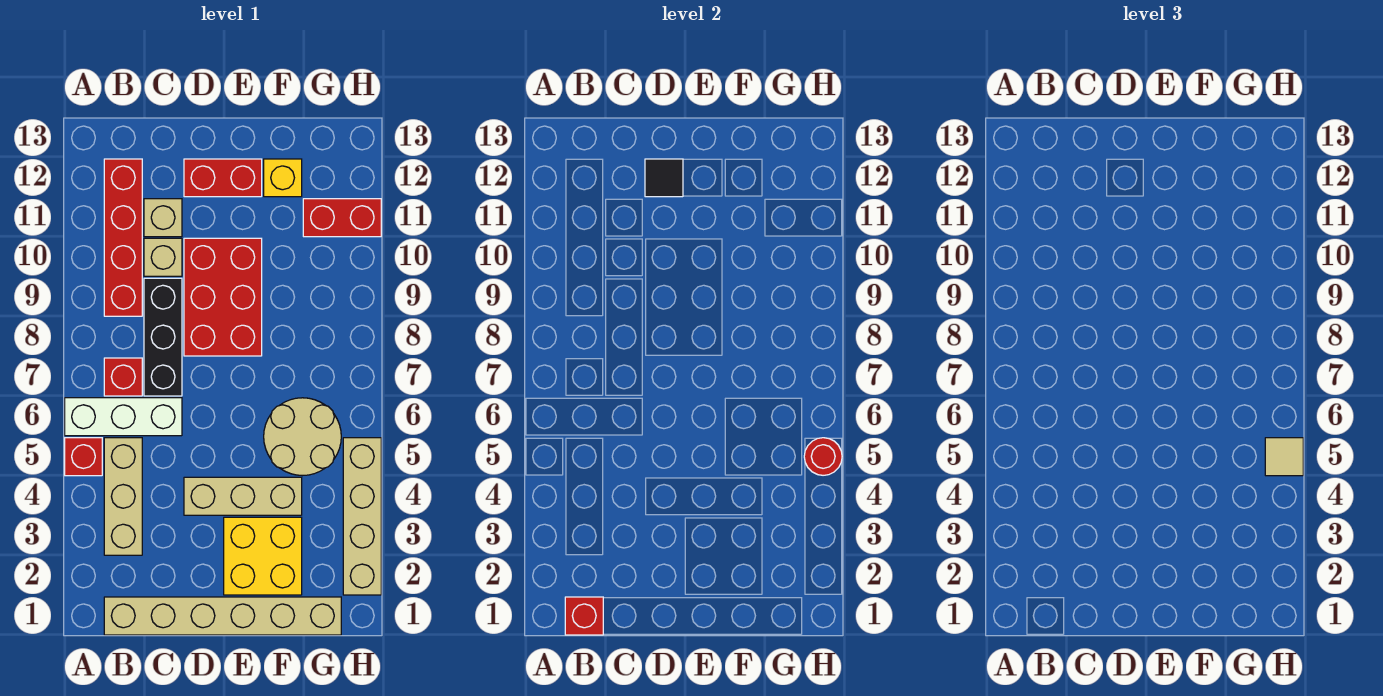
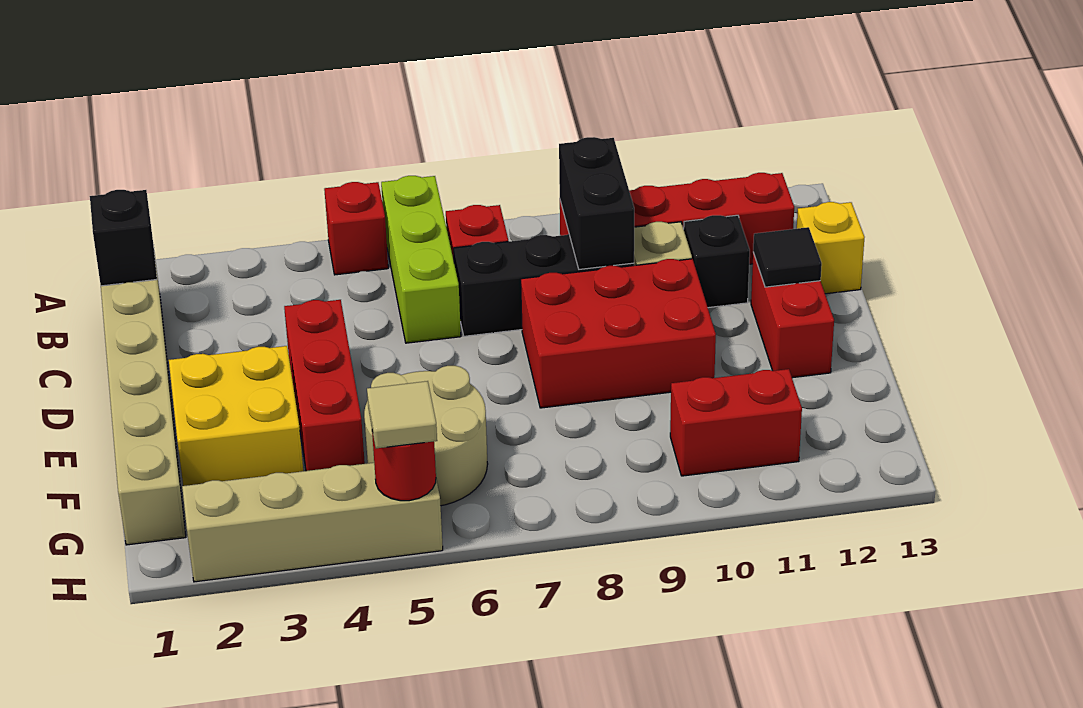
white 1x3 brick [65,398,182,436] -> lime 1x3 brick [381,176,461,343]
red 1x1 brick [565,597,603,635] -> black 1x1 brick [90,190,157,286]
tan 1x3 brick [104,438,142,555] -> none
none -> black 1x2 brick [559,137,634,269]
tan 1x1 brick [144,199,182,237] -> black 1x1 brick [684,215,750,308]
tan 1x3 brick [184,477,302,515] -> red 1x3 brick [284,300,365,471]
yellow 1x1 brick [264,159,302,197] -> yellow 1x1 brick moved to [797,202,865,294]
red 1x2 brick [303,199,381,237] -> red 1x2 brick turned to [670,369,802,476]

